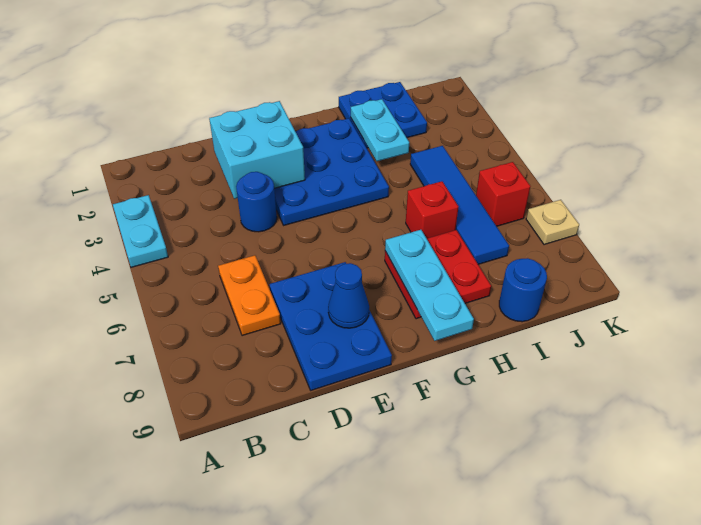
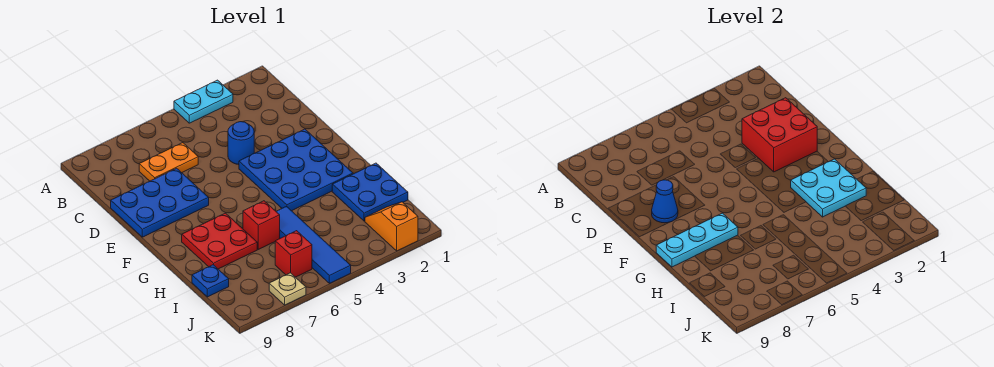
cyan 2x2 brick [209,101,305,199] -> red 2x2 brick [742,98,817,172]
cyan 1x2 plate [351,99,409,161] -> cyan 2x2 plate [791,159,866,217]
blue 1x4 tile [410,146,509,264] -> blue 1x4 tile turned to [276,207,351,283]
blue 1x1 round brick [499,258,547,322] -> blue 1x1 plate [192,265,229,297]
none -> orange 1x2 slope [365,202,418,251]

